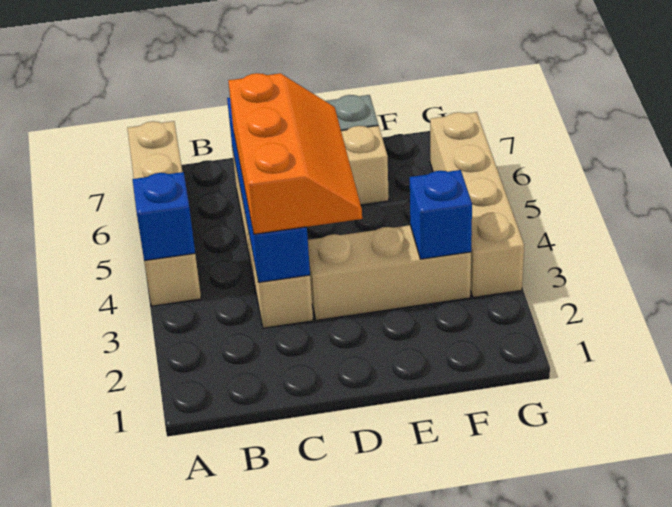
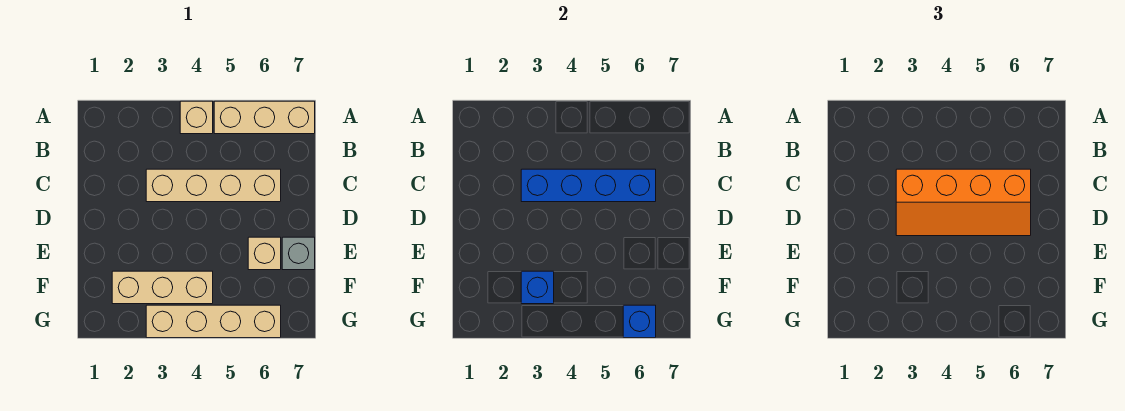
blue 1x1 brick [132,172,195,261] -> blue 1x1 brick moved to [623,305,656,338]
orange 2x3 slope [228,73,362,234] -> orange 2x4 slope [896,169,1031,236]
tan 1x3 brick [308,225,471,320] -> tan 1x3 brick turned to [112,271,213,304]

